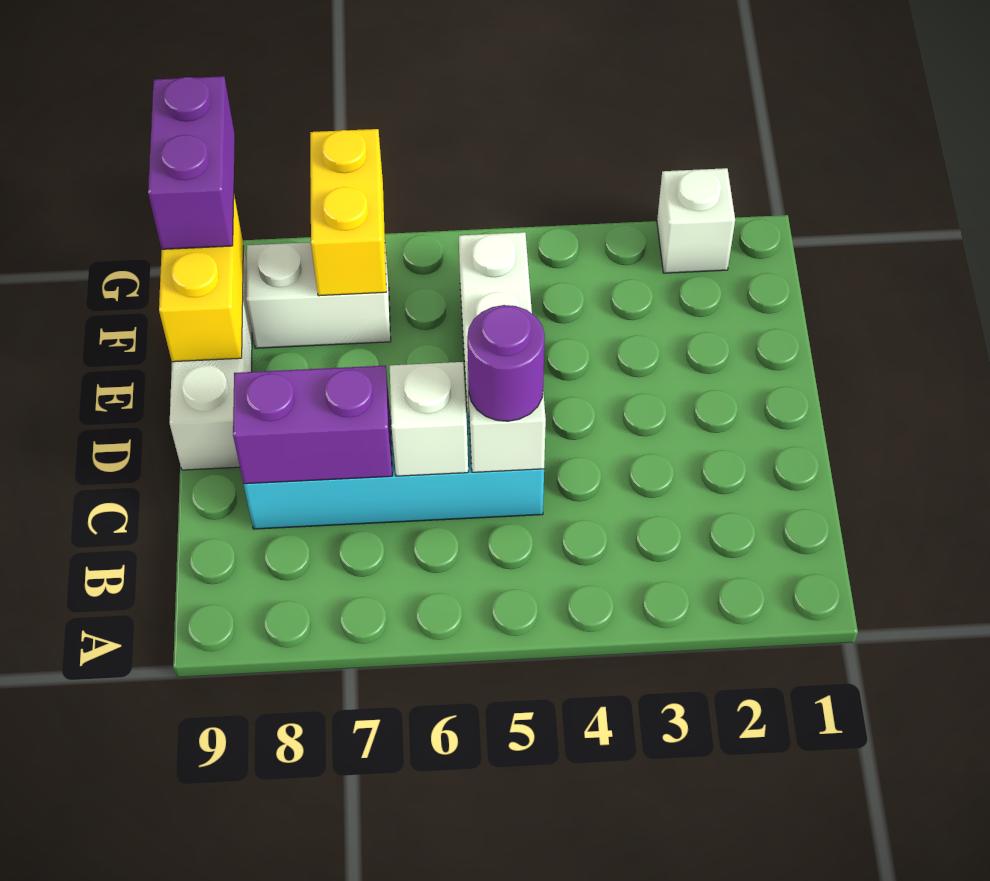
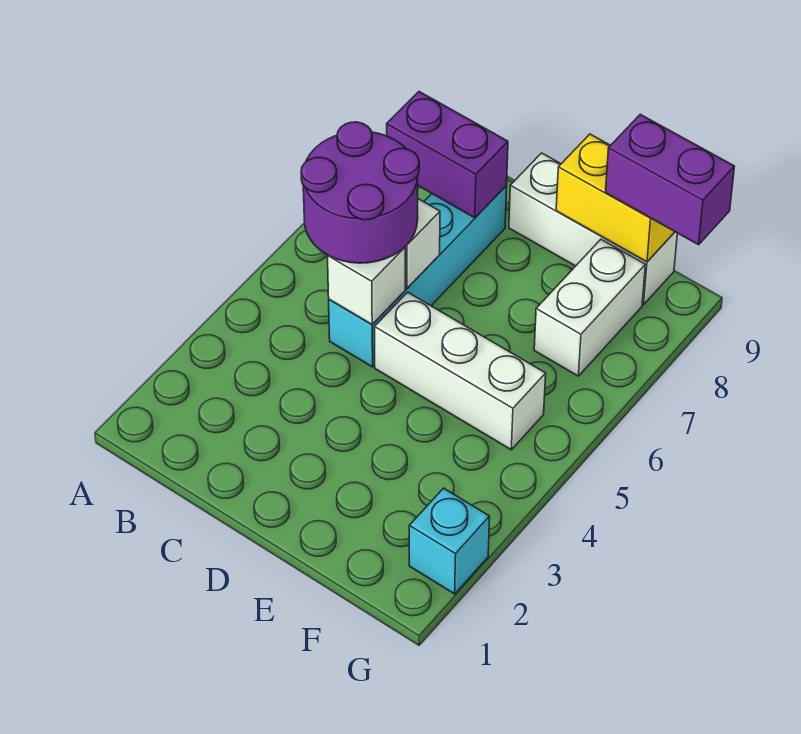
purple 1x1 round brick [467,305,545,421] -> purple 2x2 round brick [301,122,419,263]
purple 1x2 brick [233,366,392,484] -> purple 1x2 brick turned to [387,92,508,218]
yellow 1x2 brick [310,129,386,296] -> none
white 1x1 brick [657,168,735,273] -> cyan 1x1 brick [409,488,490,594]

